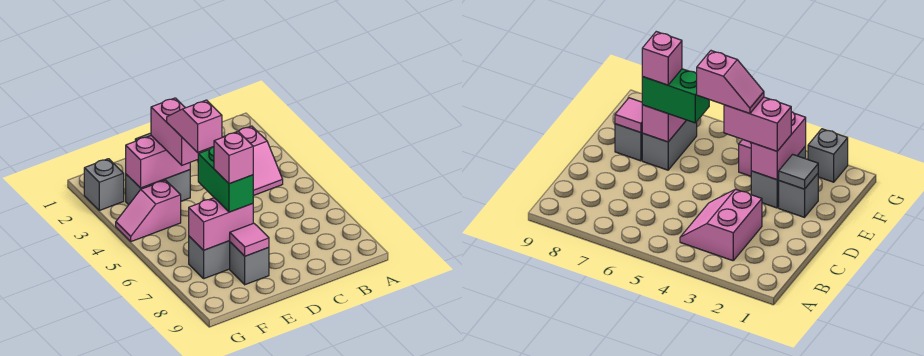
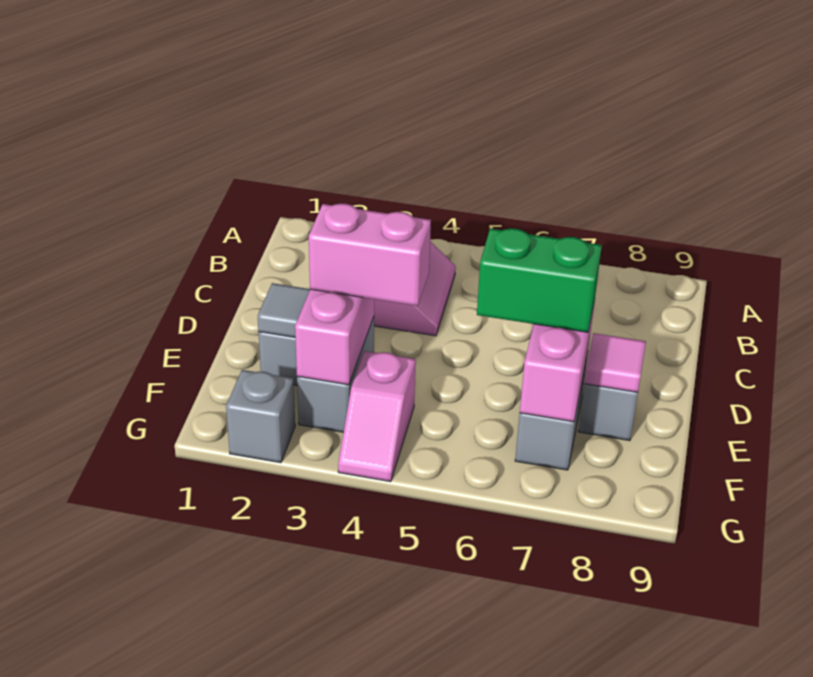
pink 1x2 slope [167,100,222,152] -> none
pink 1x1 brick [214,132,253,184] -> none

